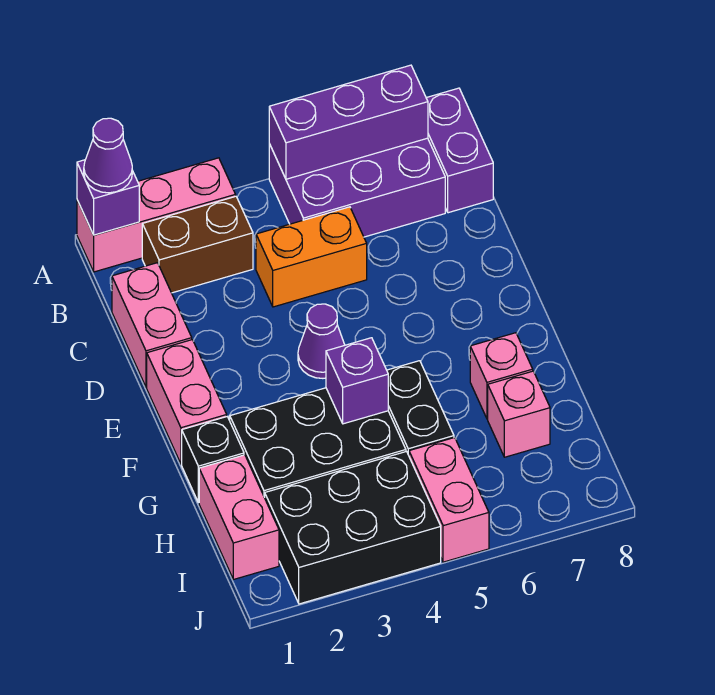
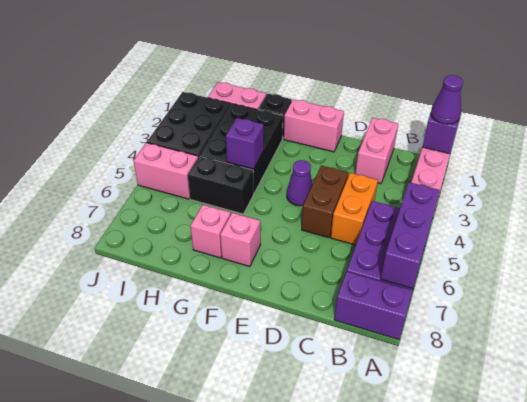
brown 1x2 brick [142,196,253,293] -> brown 1x2 brick moved to [302,166,348,238]
pink 1x2 brick [112,263,192,387] -> pink 1x2 brick turned to [355,118,398,184]
pink 1x1 brick [488,371,550,457] -> pink 1x1 brick moved to [220,213,261,267]

